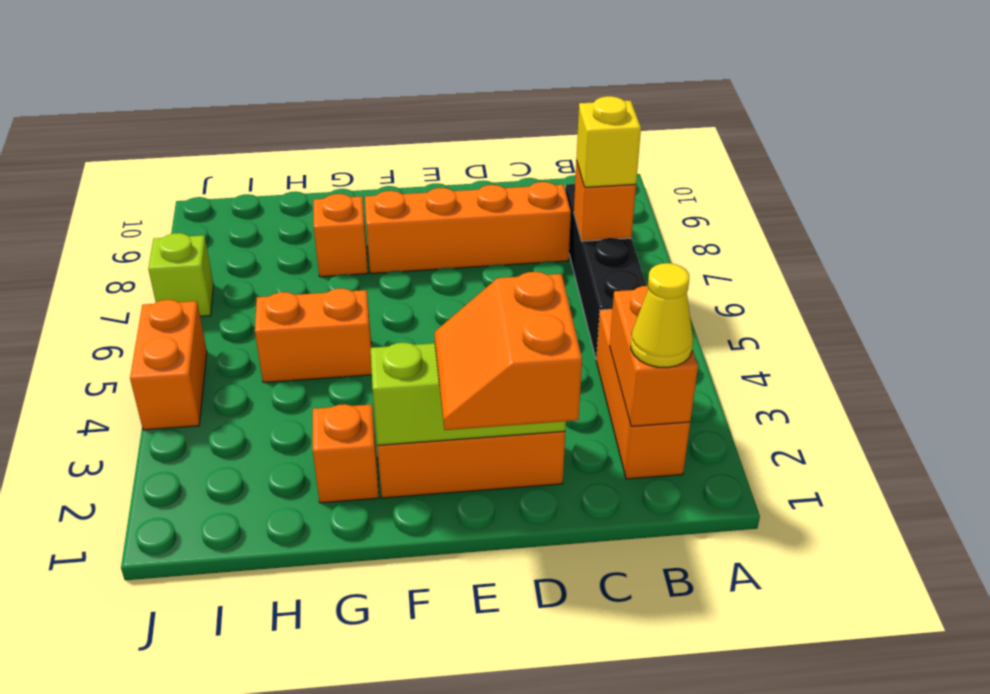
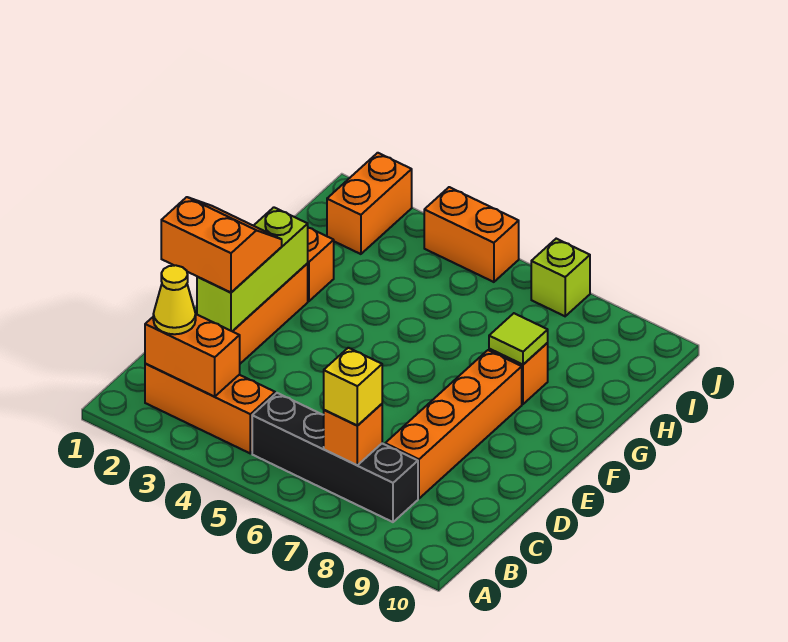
orange 1x2 brick [255,288,372,382] -> orange 1x2 brick moved to [327,153,412,254]
none -> lime 1x1 tile [489,313,548,364]

